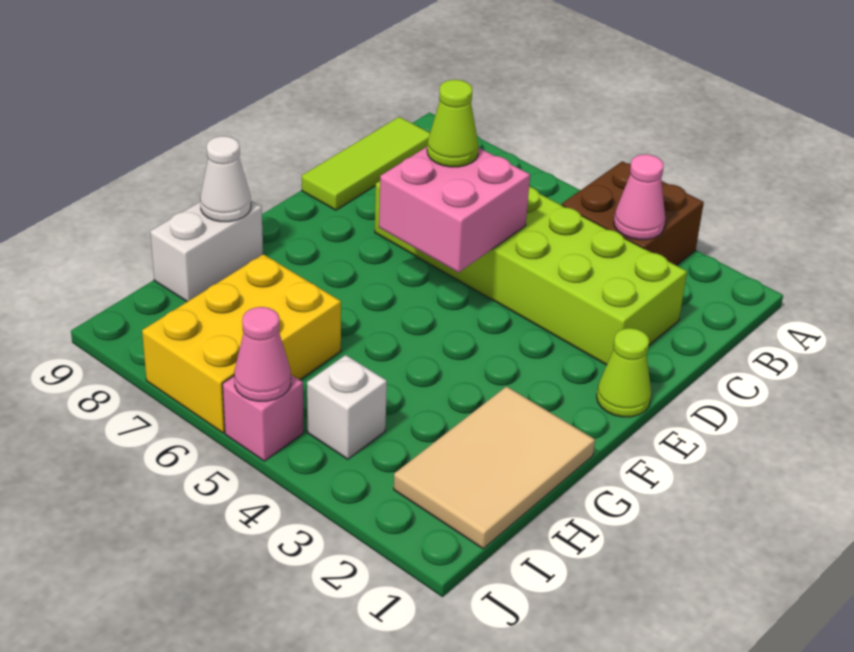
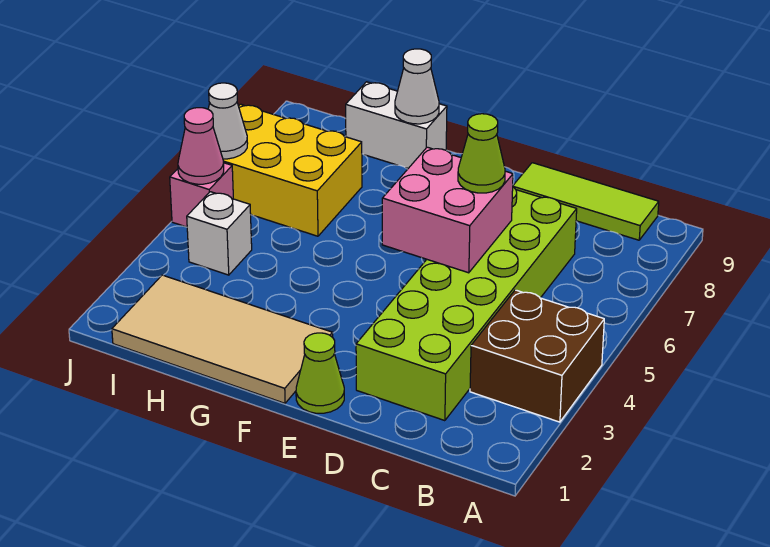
pink 1x1 cone [614,154,665,240] -> none
tan 2x3 tile [394,387,595,549] -> tan 2x4 tile [112,275,333,403]
none -> white 1x1 cone [208,83,248,159]

